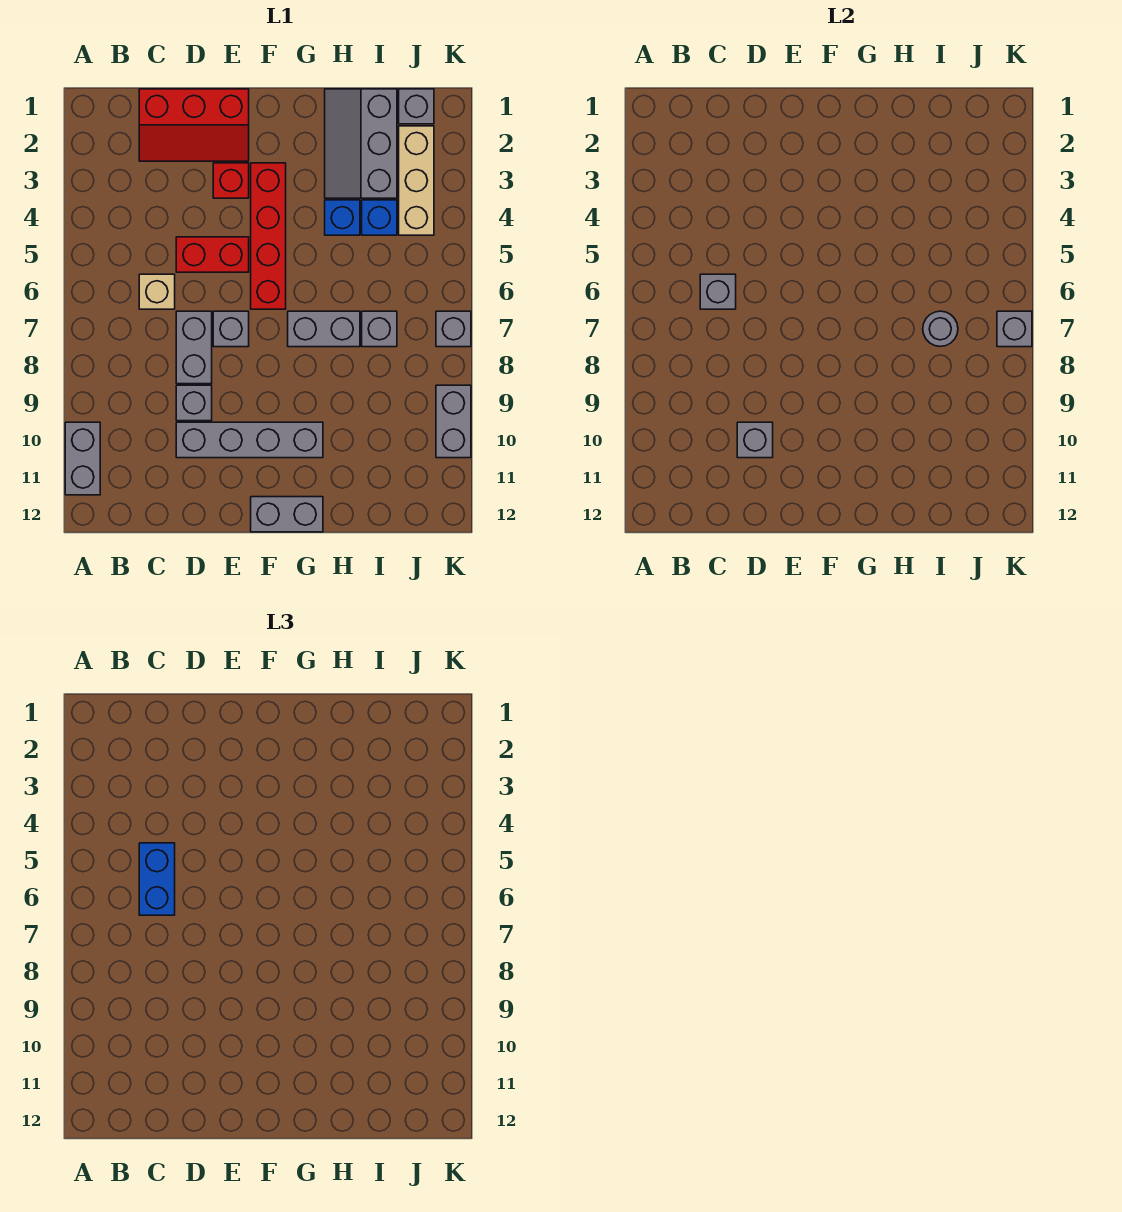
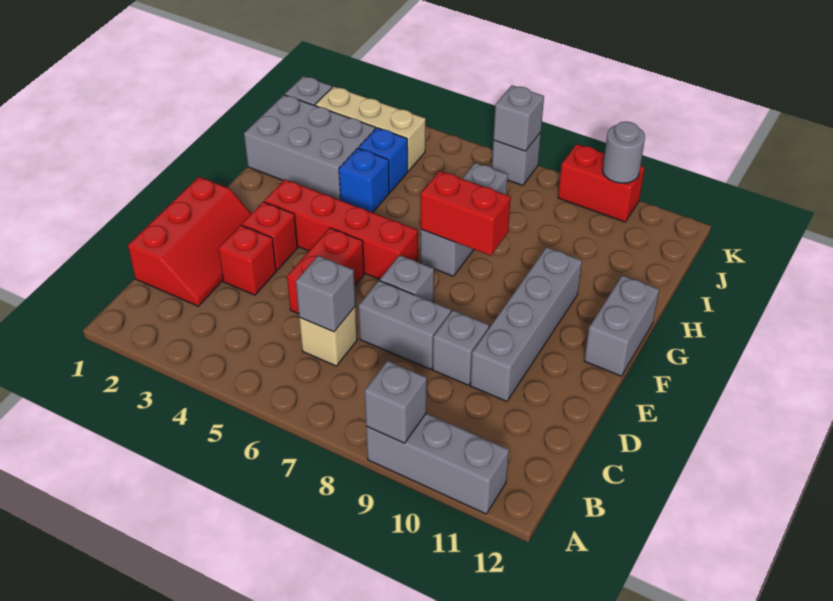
grey 1x2 brick [65,422,100,495] -> grey 1x3 brick [366,413,509,514]
blue 1x2 brick [139,843,175,915] -> none
none -> red 1x1 brick [218,225,276,295]
grey 1x1 brick [737,422,773,458] -> grey 1x1 brick moved to [365,361,427,443]
none -> red 1x2 brick [421,171,511,256]
grey 2x3 slope [325,89,397,198] -> grey 2x3 brick [244,95,375,200]
grey 1x1 round brick [923,311,958,347] -> grey 1x1 round brick moved to [603,121,645,183]
grey 1x2 brick [436,385,471,458] -> red 1x2 brick [558,144,645,222]

